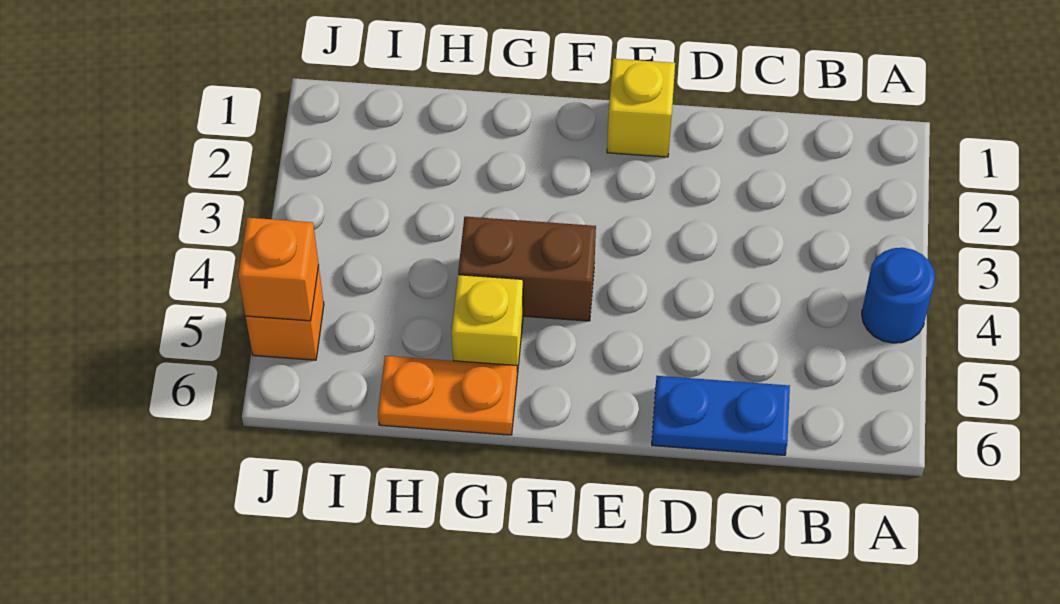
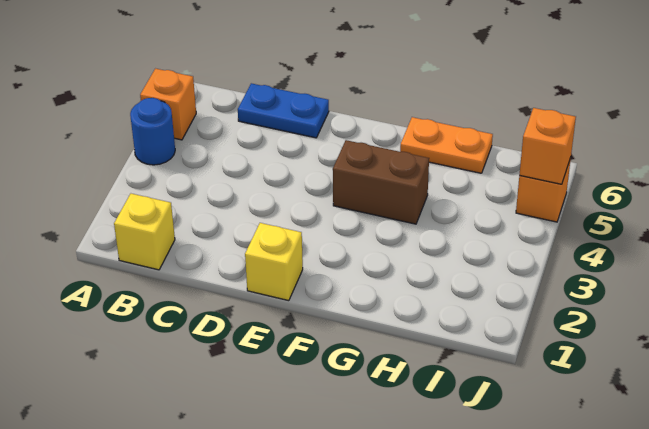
none -> orange 1x1 brick [140,69,196,140]
yellow 1x1 brick [452,275,523,375] -> yellow 1x1 brick moved to [114,194,175,270]

